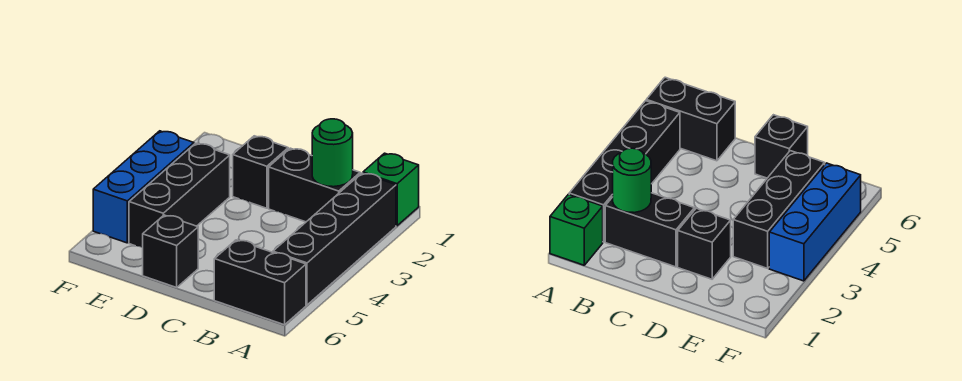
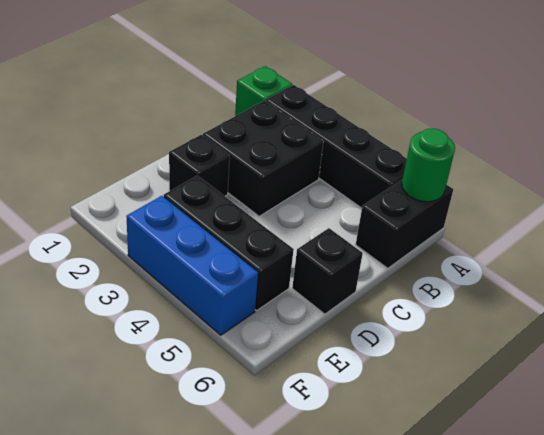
black 1x2 brick [269,148,360,222] -> black 2x2 brick [203,101,324,216]
green 1x1 round brick [312,119,353,187] -> green 1x1 round brick moved to [402,129,455,202]

